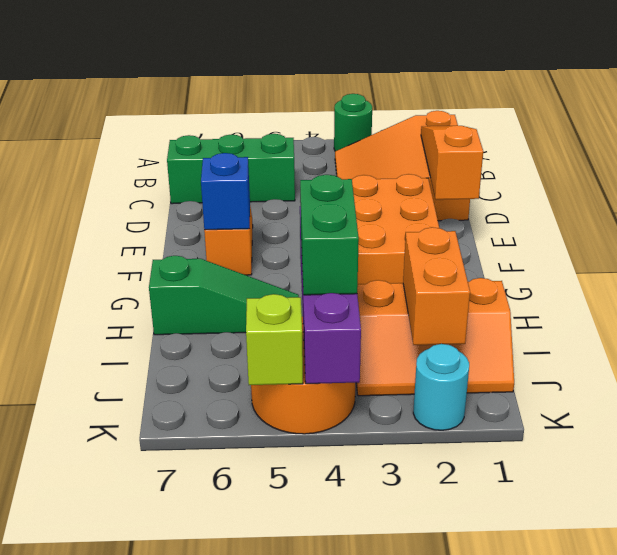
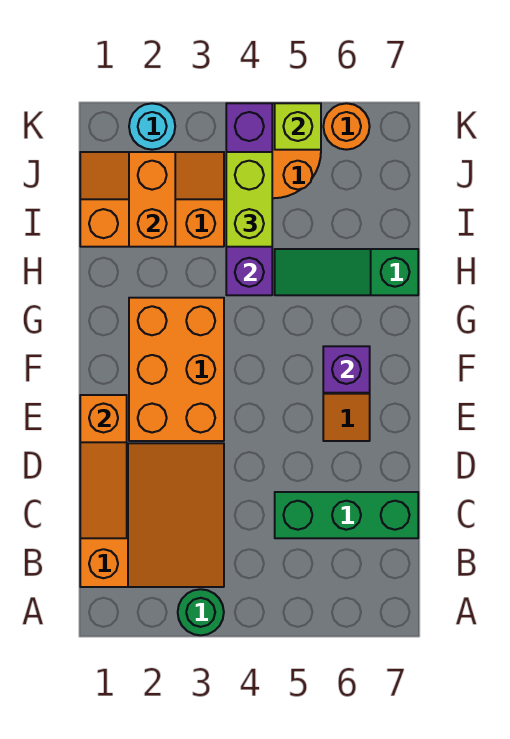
blue 1x1 brick [201,153,250,230] -> purple 1x1 brick [323,346,370,393]
green 1x2 brick [300,175,359,295] -> lime 1x2 brick [226,152,272,247]
none -> orange 1x1 round brick [323,103,370,150]

